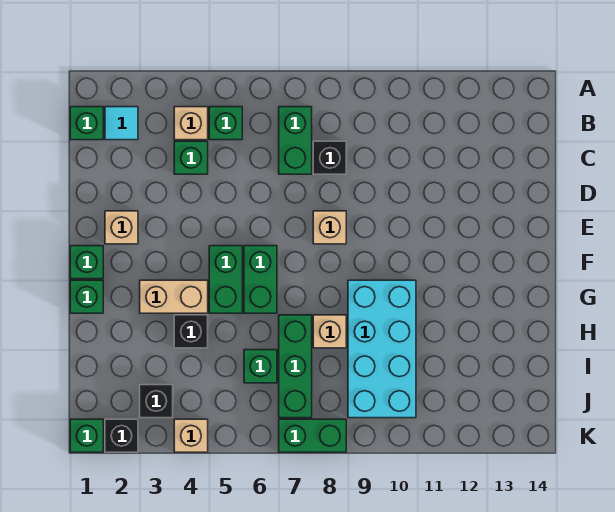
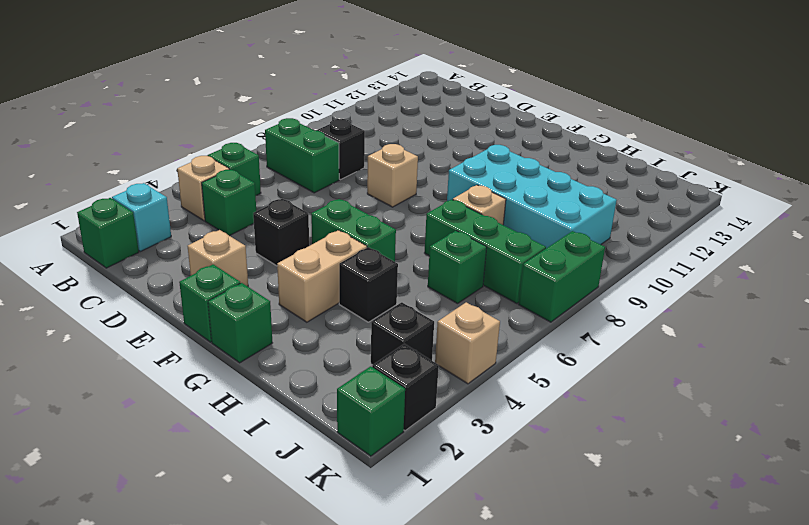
cyan 1x1 tile [105,107,138,140] -> cyan 1x1 brick [112,183,171,252]
none -> black 1x1 brick [253,199,309,266]
green 1x2 brick [244,246,277,313] -> none

